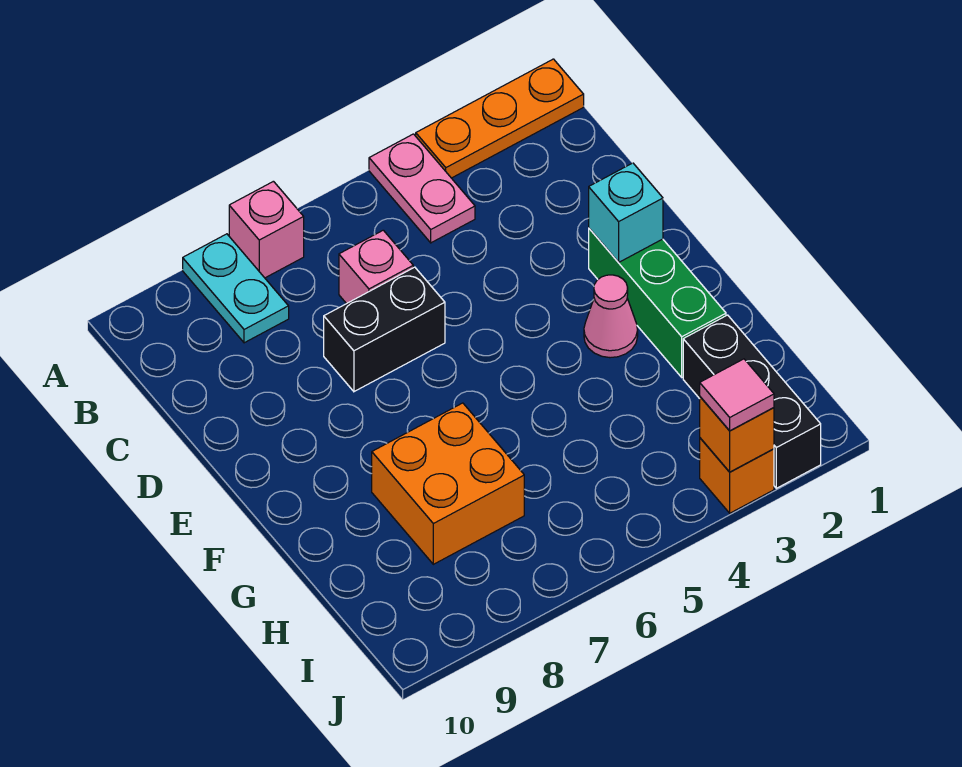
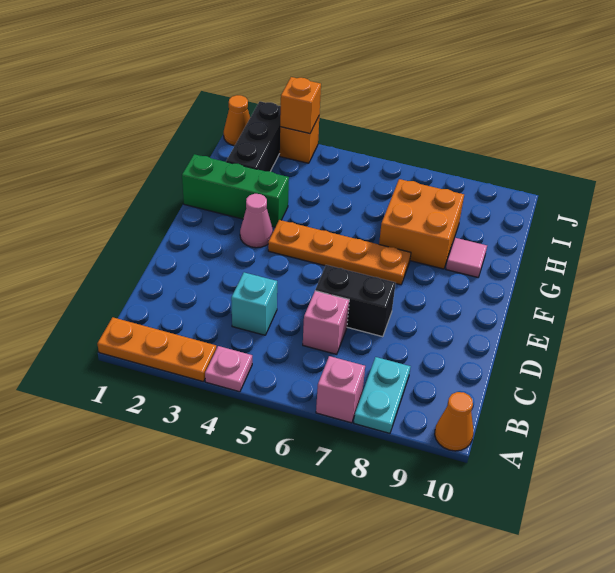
pink 1x2 plate [369,134,475,243] -> pink 1x1 plate [205,346,252,392]
none -> orange 1x1 cone [435,392,473,451]
green 1x3 brick [589,229,726,377] -> green 1x3 brick turned to [182,154,289,227]
cyan 1x1 brick [589,163,663,262] -> cyan 1x1 brick moved to [231,272,277,335]
none -> orange 1x4 plate [268,220,411,285]
none -> orange 1x1 cone [224,95,250,146]
pink 1x1 tile [700,359,774,431] -> pink 1x1 tile moved to [446,238,487,277]

